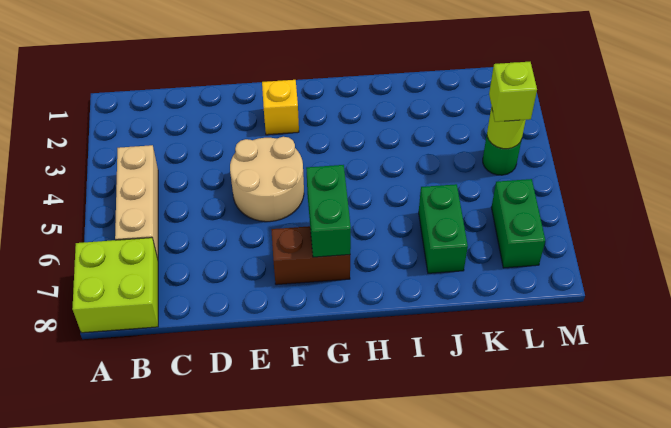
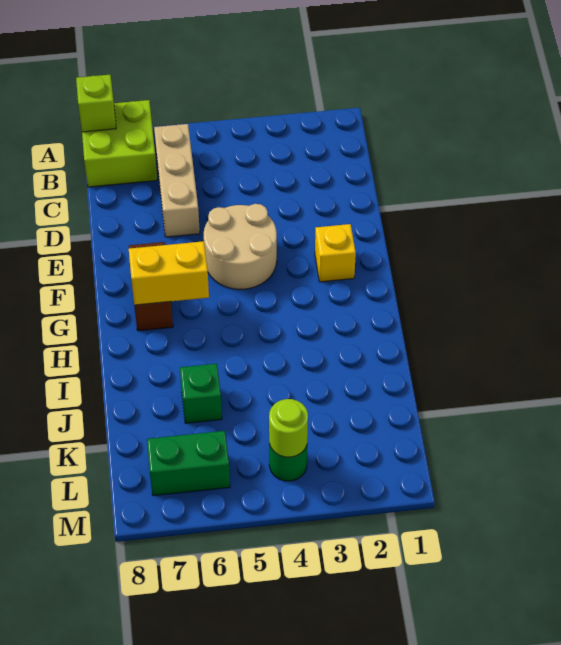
tan 1x3 brick [115,145,158,259] -> tan 1x3 brick turned to [154,124,200,237]
green 1x2 brick [306,165,351,257] -> yellow 1x2 brick [129,241,209,305]
green 1x2 brick [419,184,468,273] -> green 1x1 brick [180,364,222,423]
lime 1x1 brick [489,62,537,122] -> lime 1x1 brick moved to [76,75,116,132]

